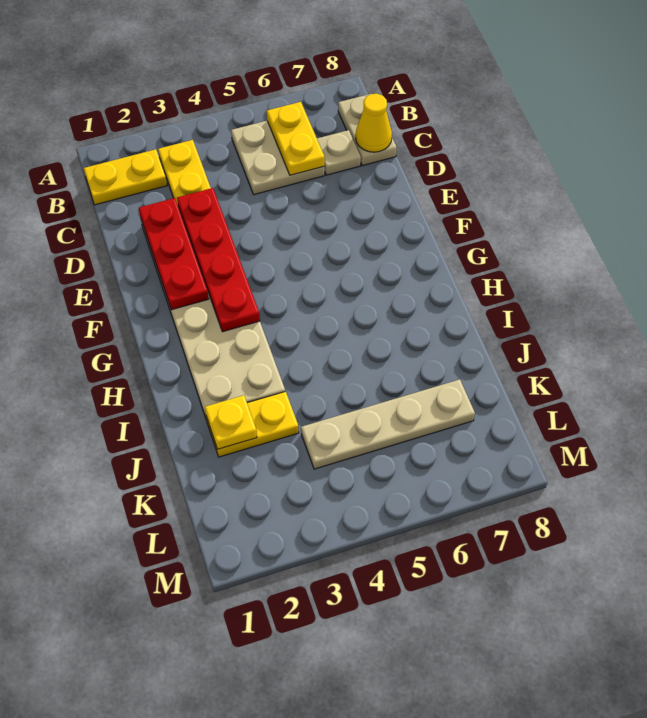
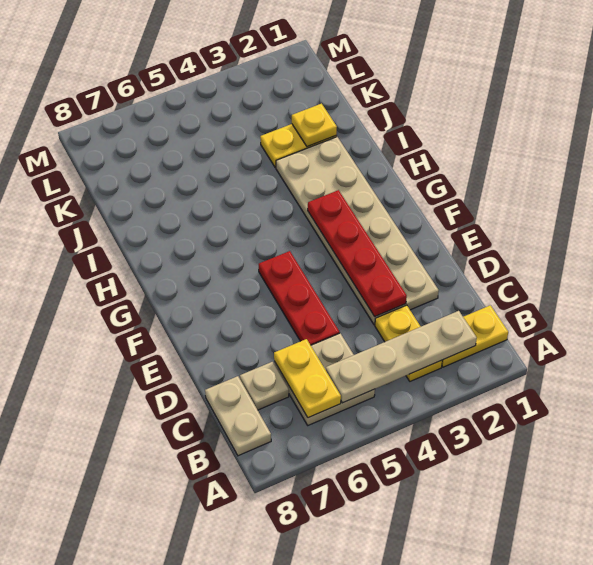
yellow 1x1 cone [356,94,392,152] -> none
red 1x3 plate [139,198,209,310] -> red 1x3 plate moved to [259,251,340,345]
tan 1x4 plate [301,379,475,469] -> tan 1x4 plate moved to [326,311,477,403]

